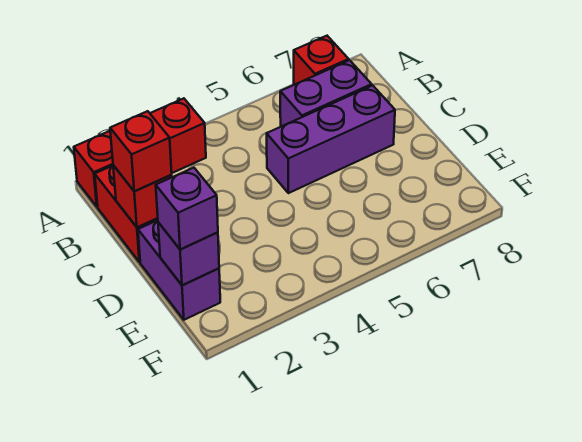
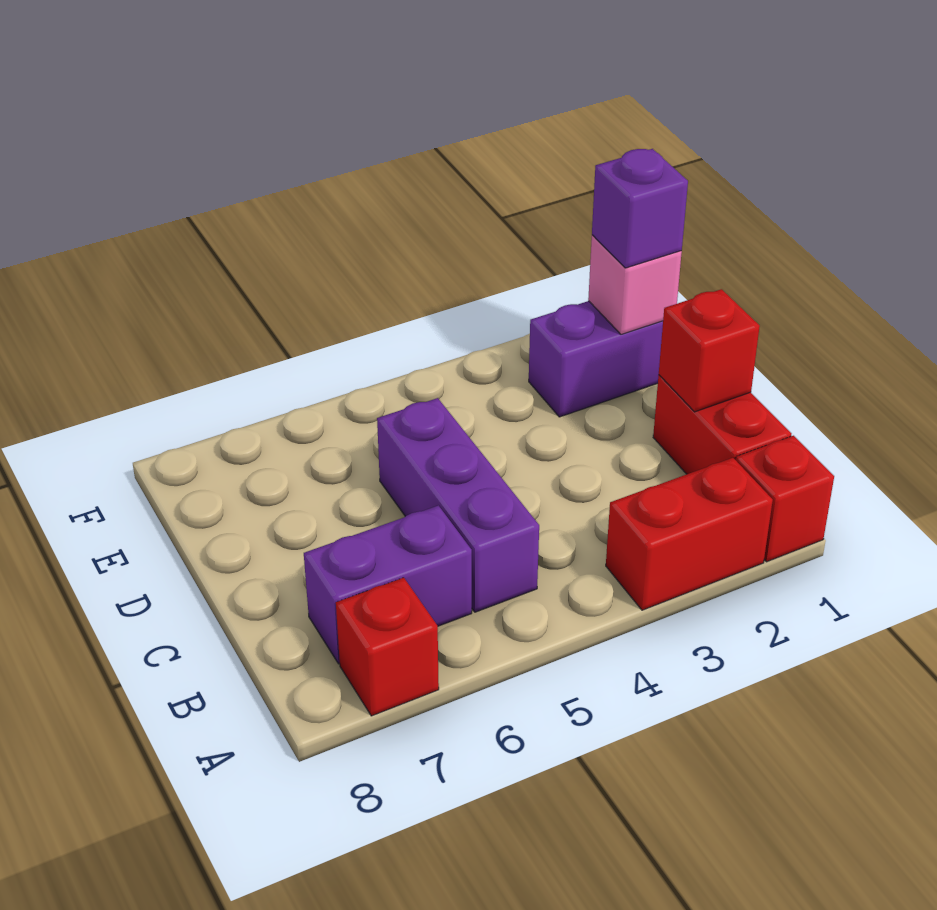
red 1x1 brick [110,111,172,191] -> none
purple 1x3 brick [267,85,395,193] -> purple 1x3 brick turned to [377,398,539,612]
purple 1x2 brick [138,220,220,320] -> purple 1x2 brick turned to [529,301,663,417]
purple 1x1 brick [158,222,219,285] -> pink 1x1 brick [588,235,682,334]

